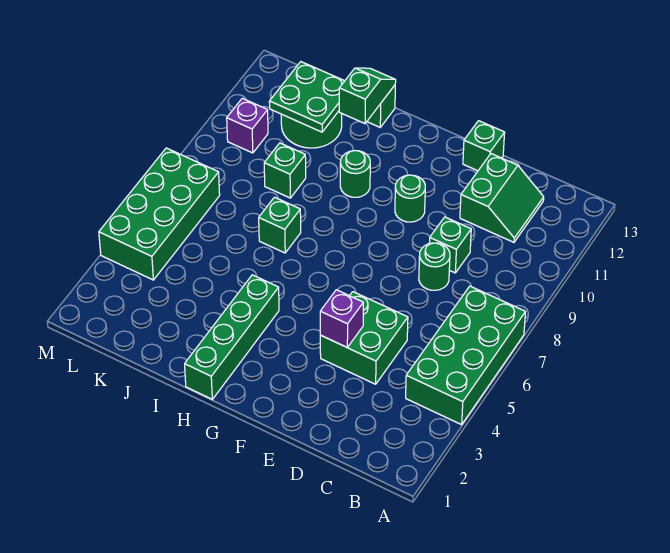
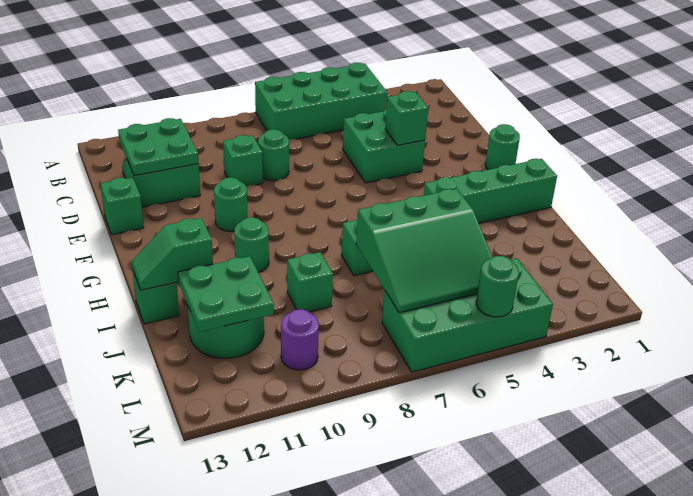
none -> green 2x2 plate [118,118,199,176]
purple 1x1 brick [320,290,363,347] -> green 1x1 brick [385,91,428,145]
none -> green 1x1 round brick [485,124,520,170]
none -> green 3x3 slope [356,189,492,313]
purple 1x1 brick [227,98,268,153] -> purple 1x1 round brick [281,309,319,370]
none -> green 1x1 round brick [476,256,519,317]

